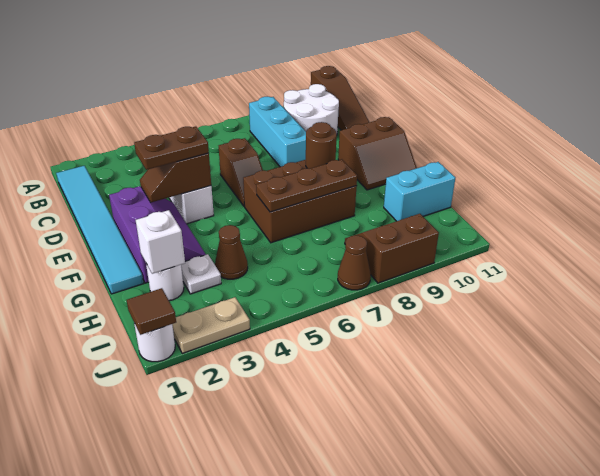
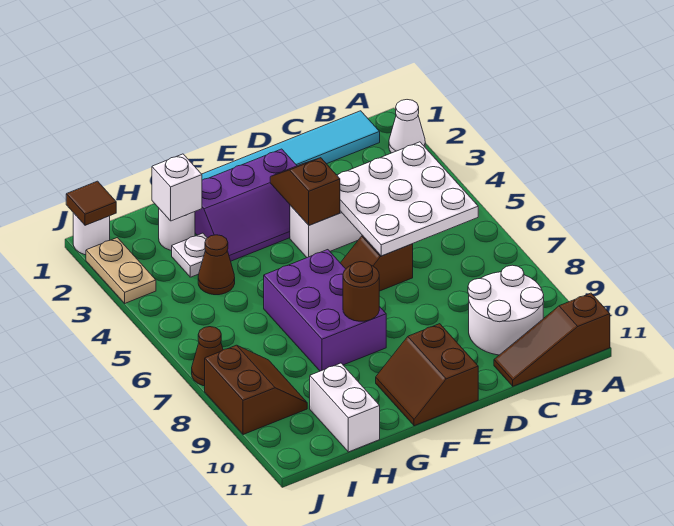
none -> white 1x1 cone [389,100,425,153]
none -> white 3x3 plate [337,142,478,256]
cyan 1x3 brick [249,97,306,167] -> none
brown 1x2 plate [134,127,209,170] -> none
brown 2x3 brick [243,160,357,243] -> purple 2x3 brick [264,250,386,371]
brown 1x3 plate [256,159,357,212] -> none
cyan 1x2 brick [384,162,455,221] -> white 1x2 brick [310,363,380,452]

